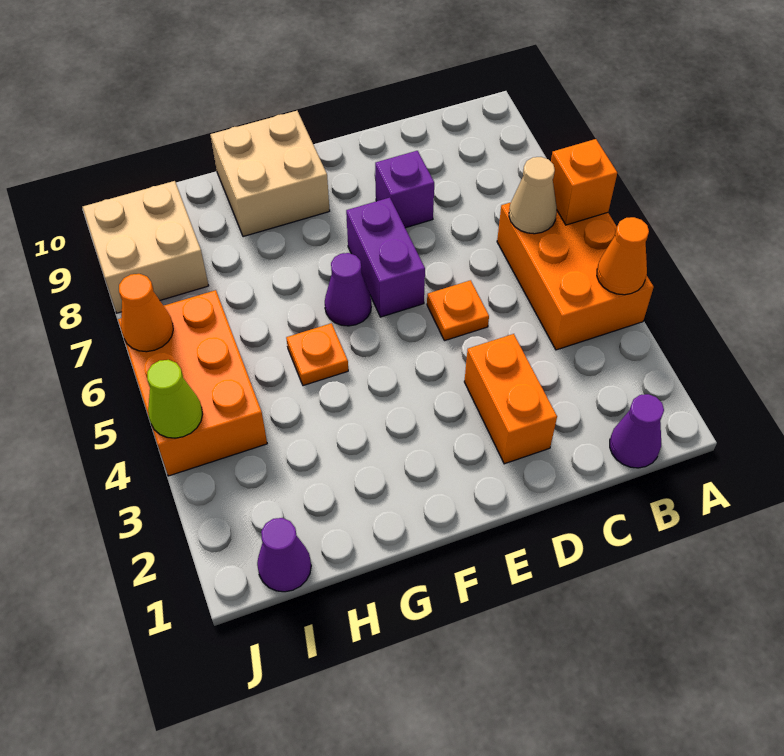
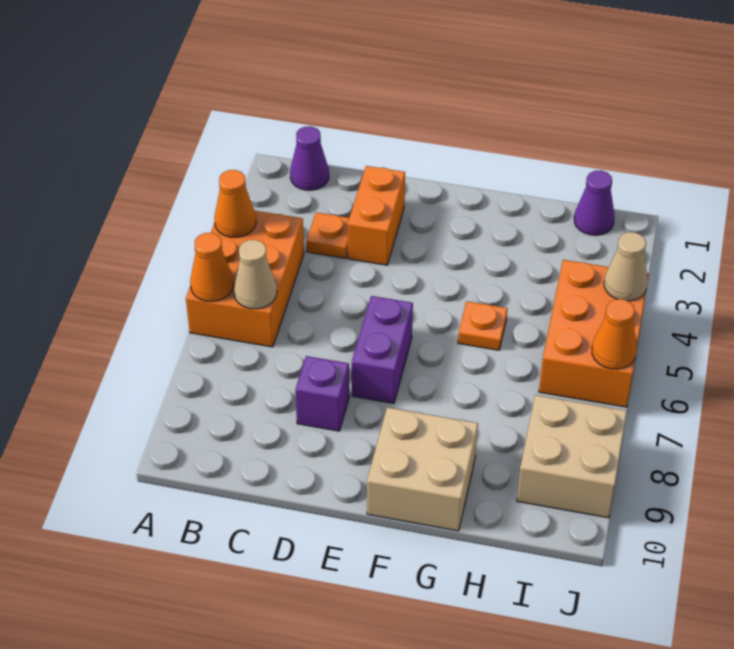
orange 1x1 brick [551,139,617,225] -> orange 1x1 cone [190,233,233,301]
orange 1x1 plate [427,280,489,341] -> orange 1x1 plate moved to [306,213,349,259]
purple 1x1 cone [325,253,371,326] -> none
lime 1x1 cone [147,360,203,438] -> tan 1x1 cone [604,232,648,301]

